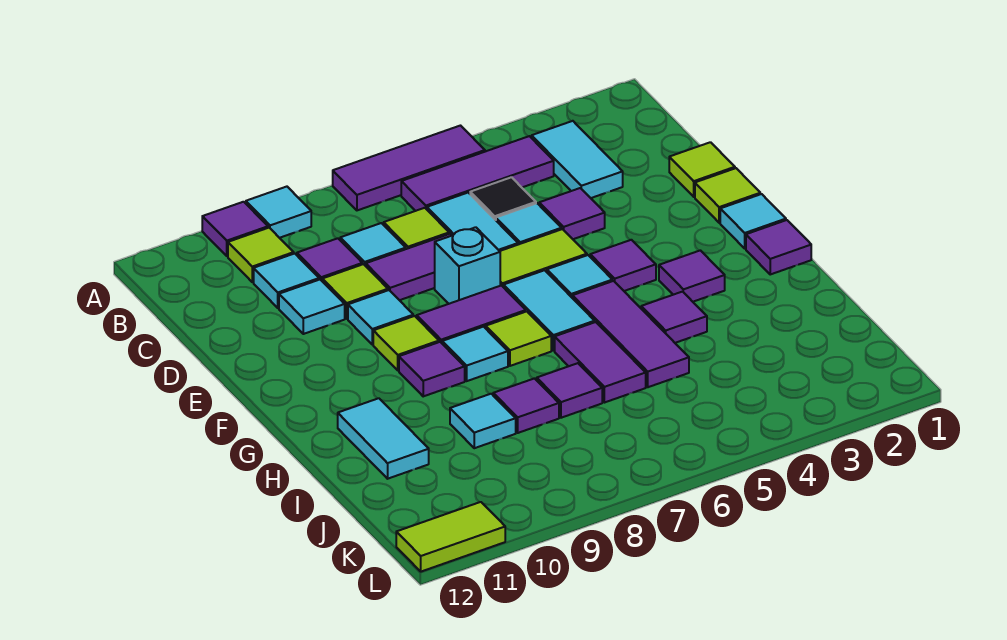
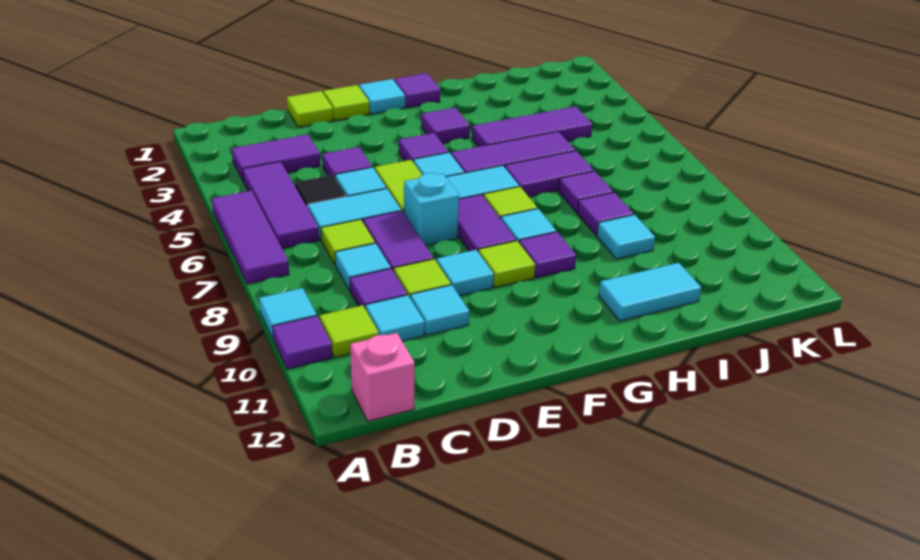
cyan 1x2 tile [532,121,623,198] -> purple 1x2 tile [232,134,320,180]
none -> pink 1x1 brick [350,333,415,421]
purple 1x1 tile [641,292,707,343] -> purple 1x3 tile [472,106,592,147]
lime 1x2 tile [396,502,505,572] -> none

